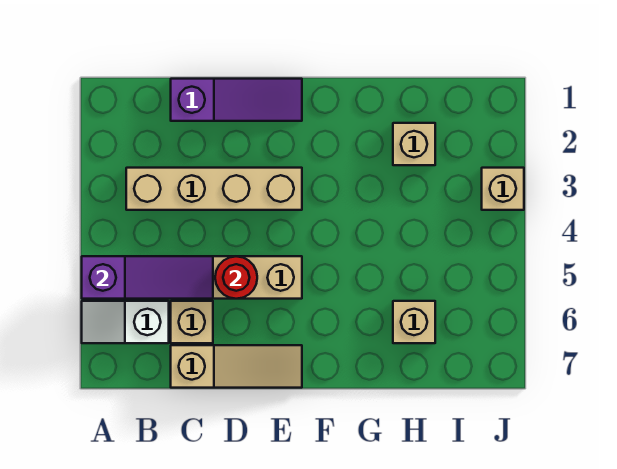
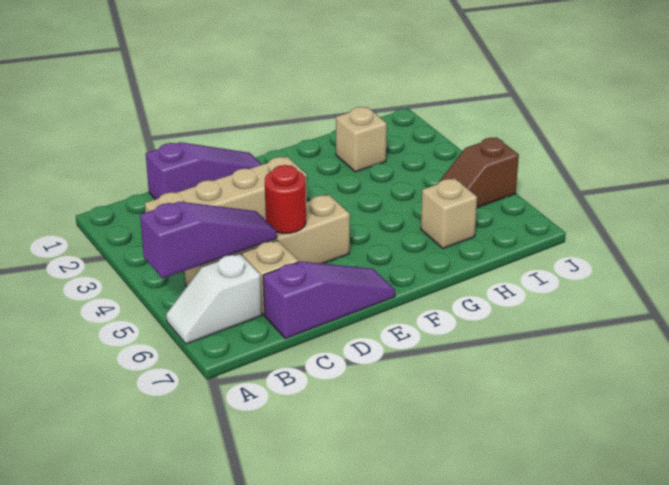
tan 1x3 slope [171,345,302,388] -> purple 1x3 slope [263,262,395,339]
none -> brown 1x2 slope [438,137,519,208]
tan 1x1 brick [482,168,524,210] -> none

